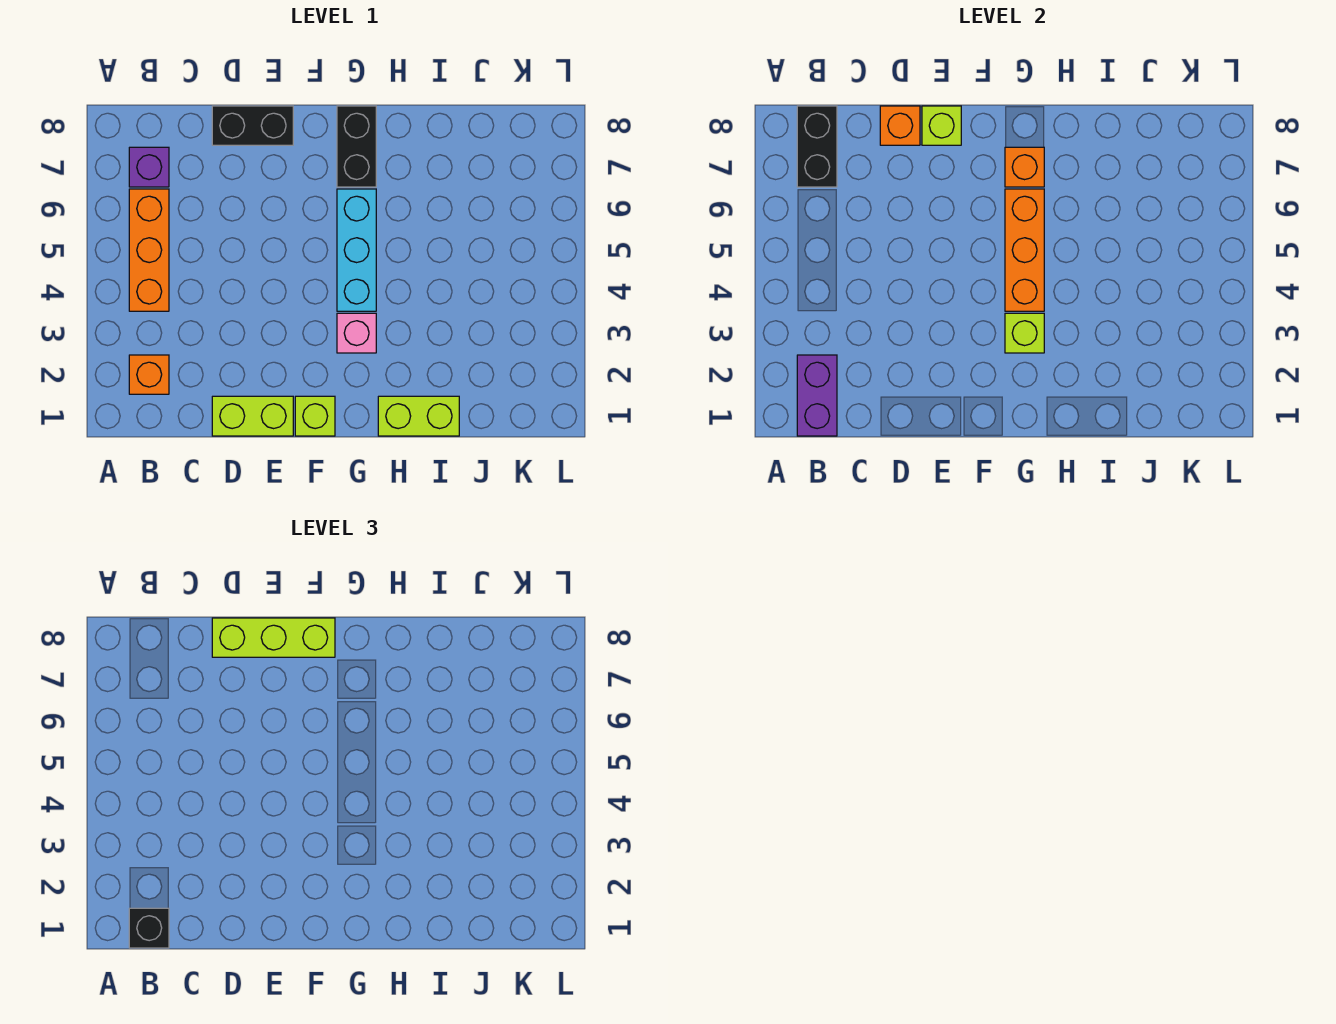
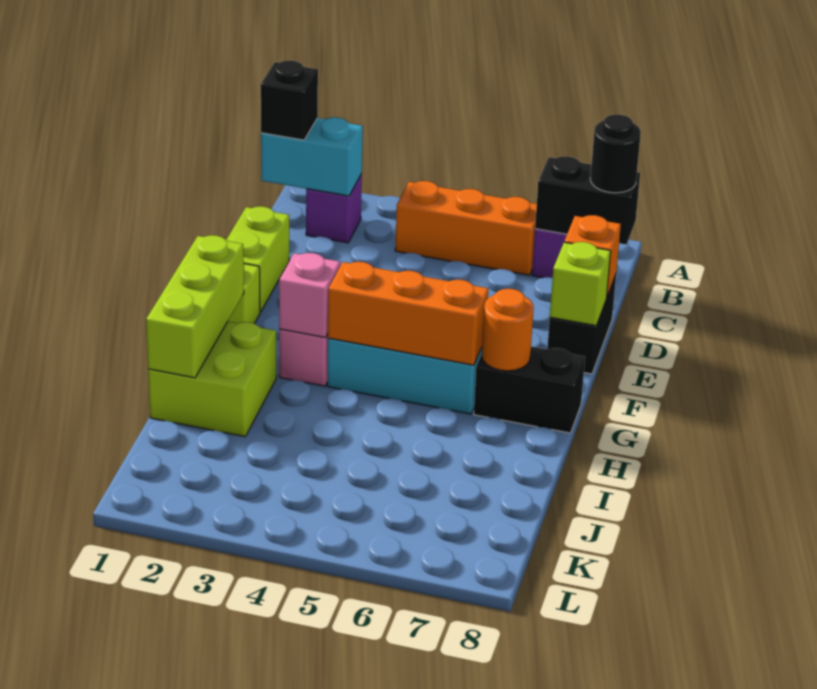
purple 1x2 brick [797,355,837,436] -> cyan 1x2 brick [261,117,363,196]
orange 1x1 brick [129,355,169,394] -> purple 1x1 brick [306,174,362,243]
none -> black 1x1 round brick [590,114,641,193]
lime 1x3 brick [212,618,335,657] -> lime 1x3 brick moved to [146,235,244,378]
lime 1x1 brick [1005,313,1044,353] -> pink 1x1 brick [279,253,340,338]
orange 1x1 brick [1005,147,1044,187] -> orange 1x1 round brick [482,289,534,371]
lime 1x2 brick [378,396,459,436] -> lime 2x2 brick [148,322,276,437]

